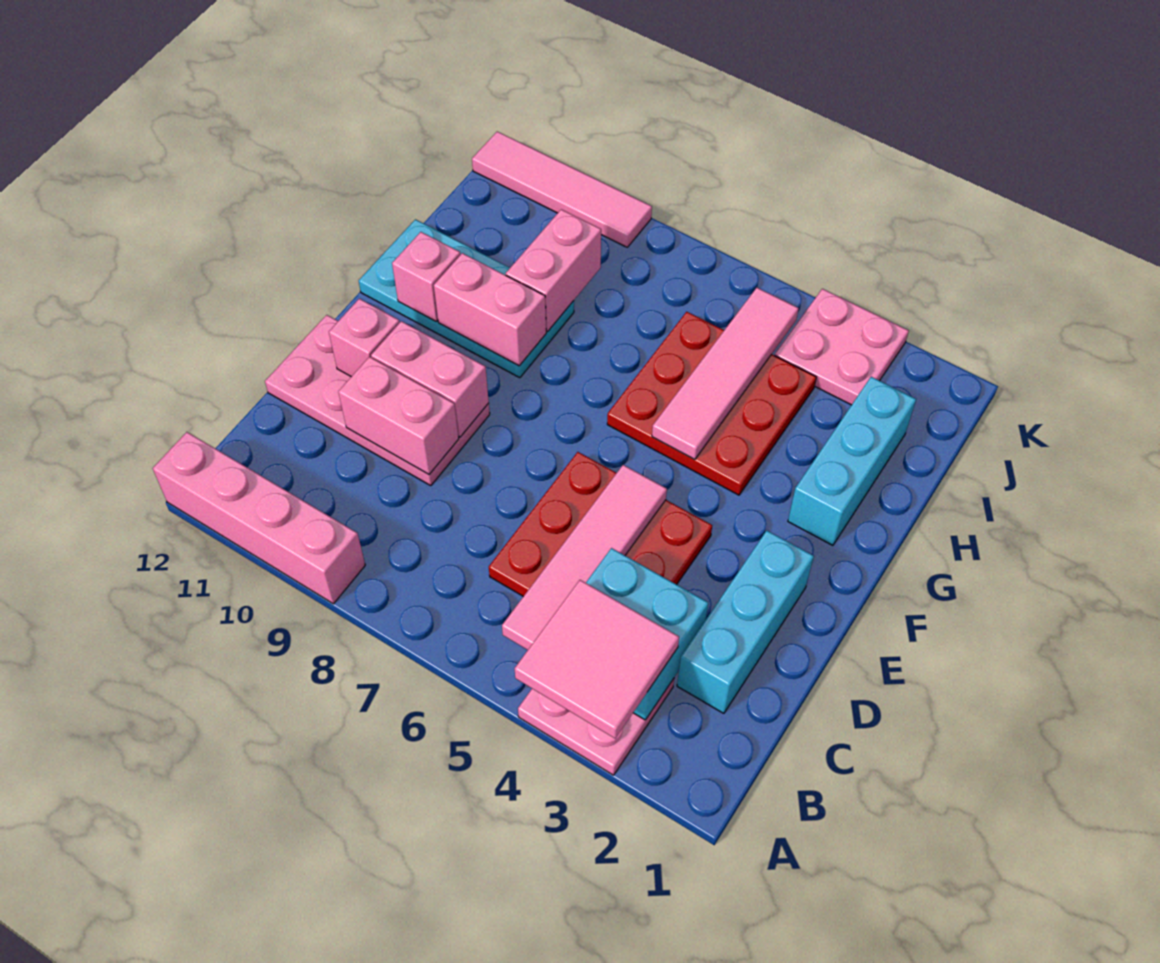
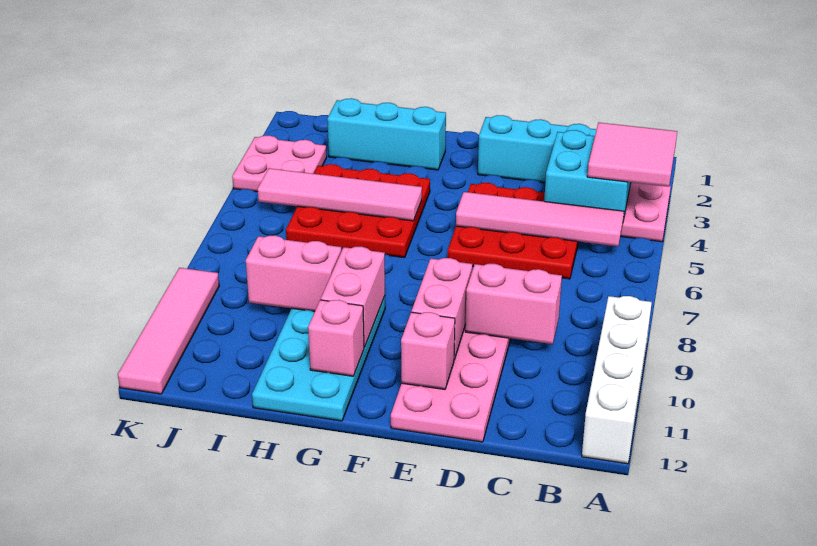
pink 1x4 brick [153,432,365,604] -> white 1x4 brick [582,296,652,464]
pink 1x2 brick [338,357,459,474] -> pink 1x2 brick turned to [465,264,562,344]

